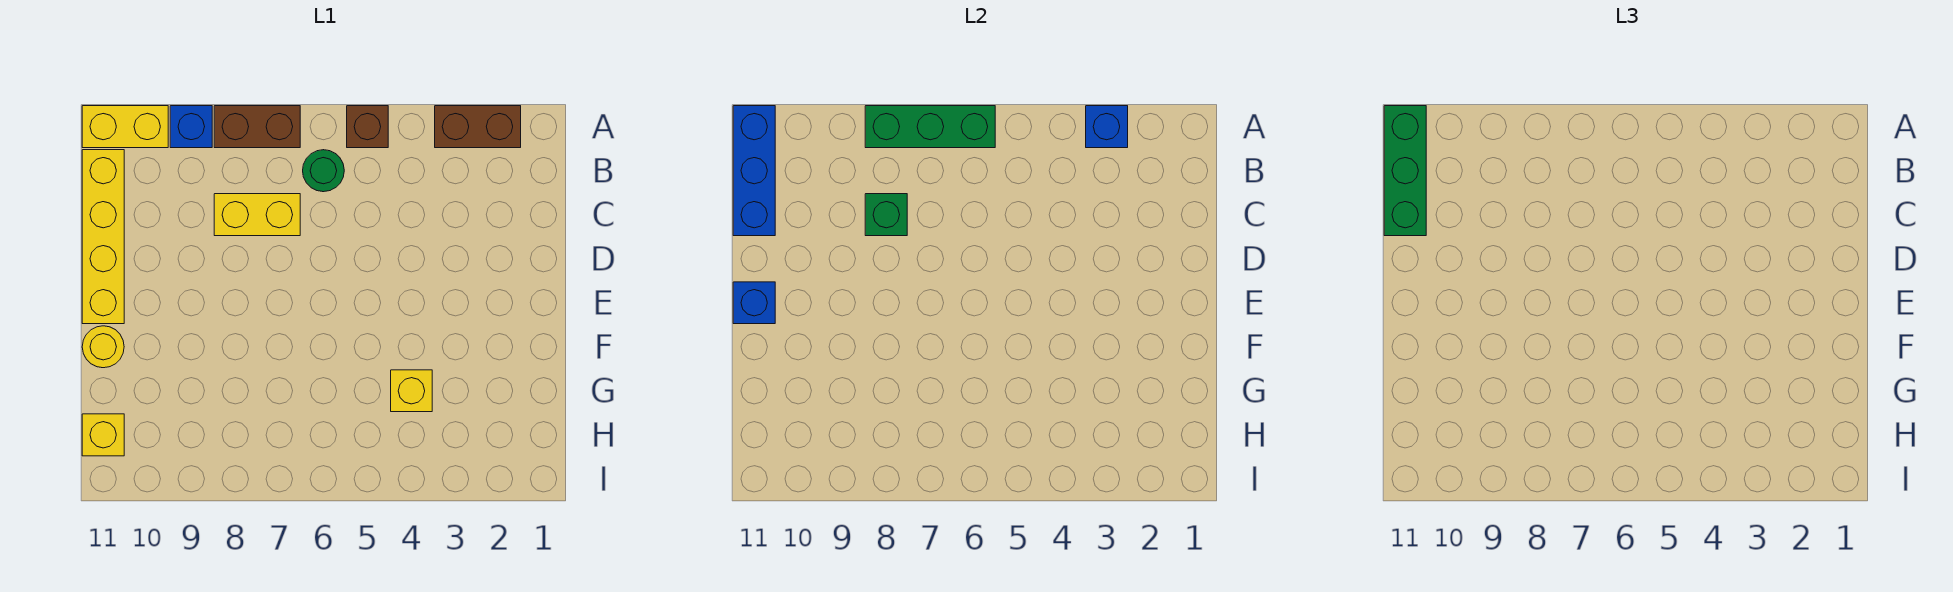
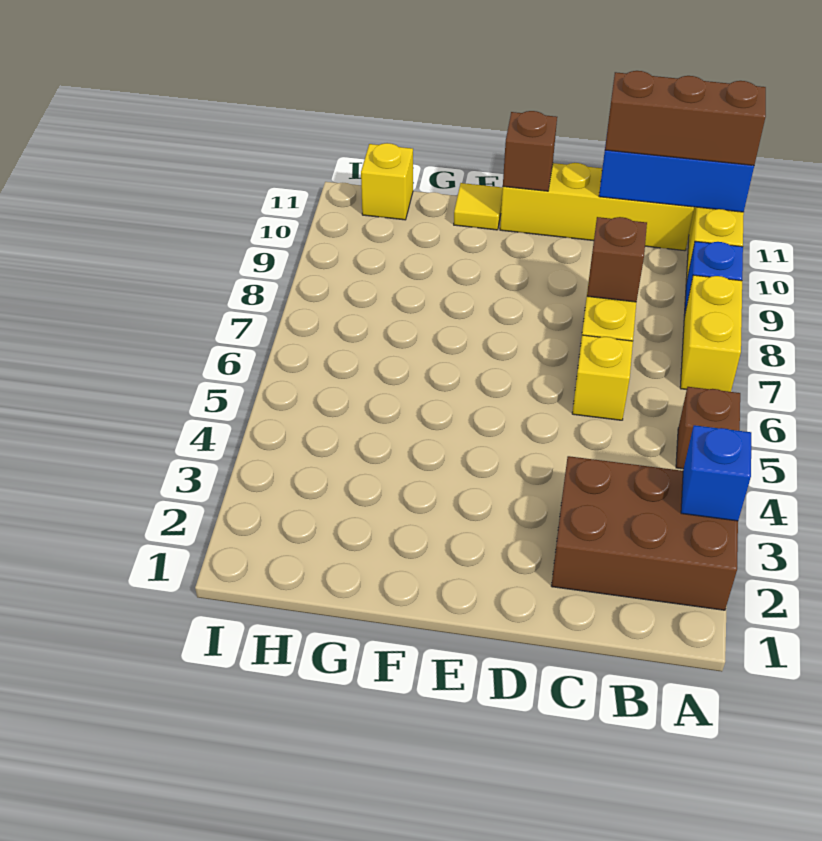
brown 1x2 brick [435,106,521,148] -> brown 2x3 brick [551,456,738,610]
green 1x3 brick [865,106,995,148] -> none
brown 1x2 brick [214,106,300,148] -> yellow 1x2 brick [680,275,742,392]
green 1x3 brick [1384,106,1426,236] -> brown 1x3 brick [605,71,766,165]
green 1x1 round brick [303,150,344,192] -> none
green 1x1 brick [865,194,907,236] -> brown 1x1 brick [587,217,647,302]
blue 1x1 brick [733,282,775,324] -> brown 1x1 brick [503,111,557,191]
yellow 1x1 round brick [82,326,124,368] -> yellow 1x1 tile [454,183,503,230]
yellow 1x1 brick [391,370,432,412] -> yellow 1x1 brick moved to [572,335,633,420]

